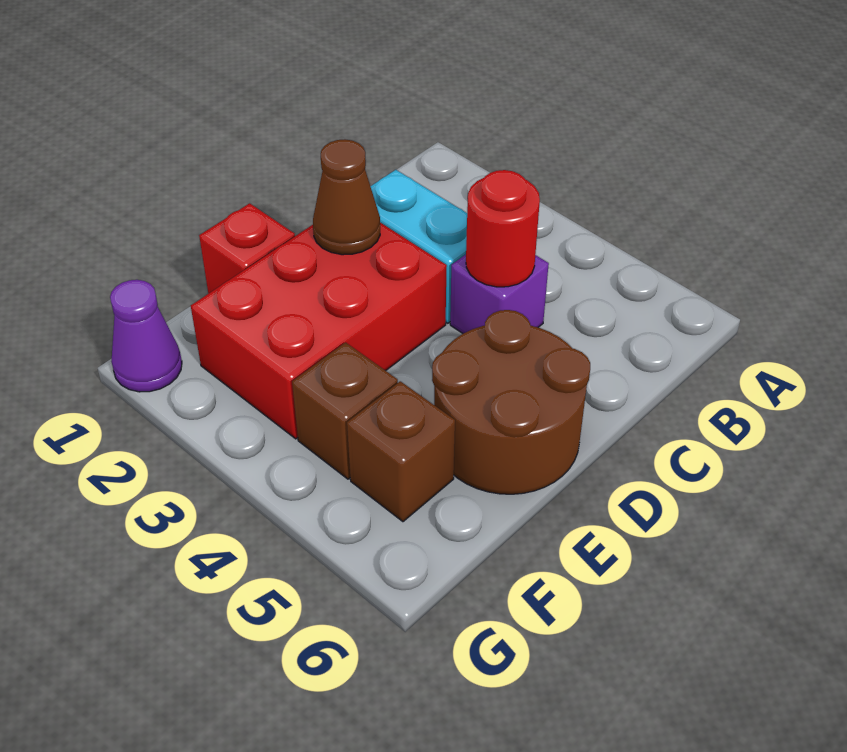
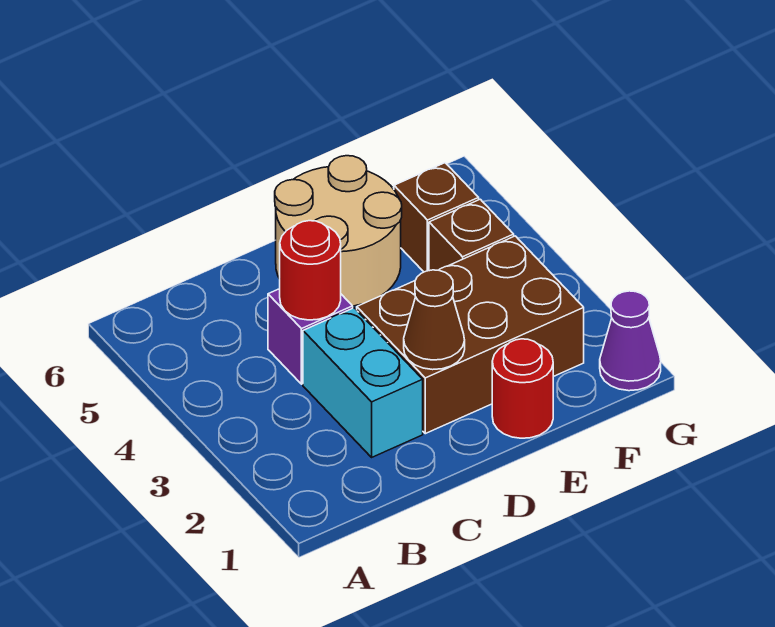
red 2x3 brick [191,223,447,439] -> brown 2x3 brick [357,236,584,434]
brown 2x2 round brick [432,310,590,494] -> tan 2x2 round brick [275,156,402,306]
red 1x1 brick [199,203,295,294] -> red 1x1 round brick [492,339,553,438]

